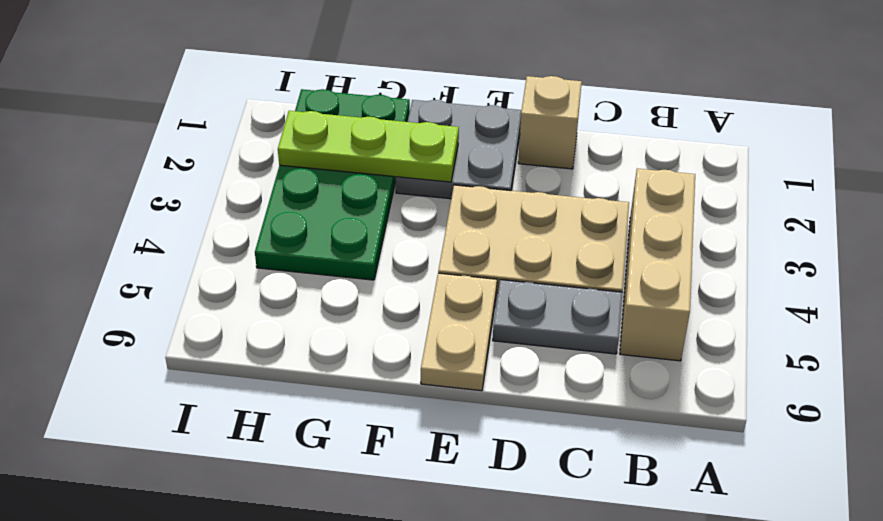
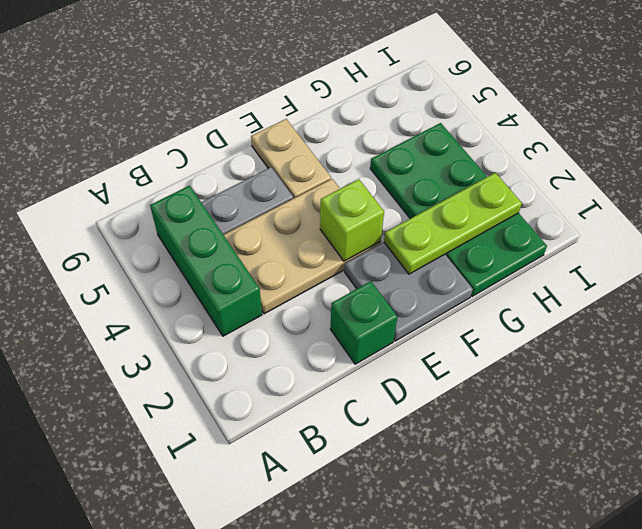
tan 1x3 brick [620,169,695,361] -> green 1x3 brick [150,186,262,336]
tan 1x1 brick [518,76,582,169] -> green 1x1 brick [330,281,398,364]
none -> lime 1x1 brick [320,179,384,261]

